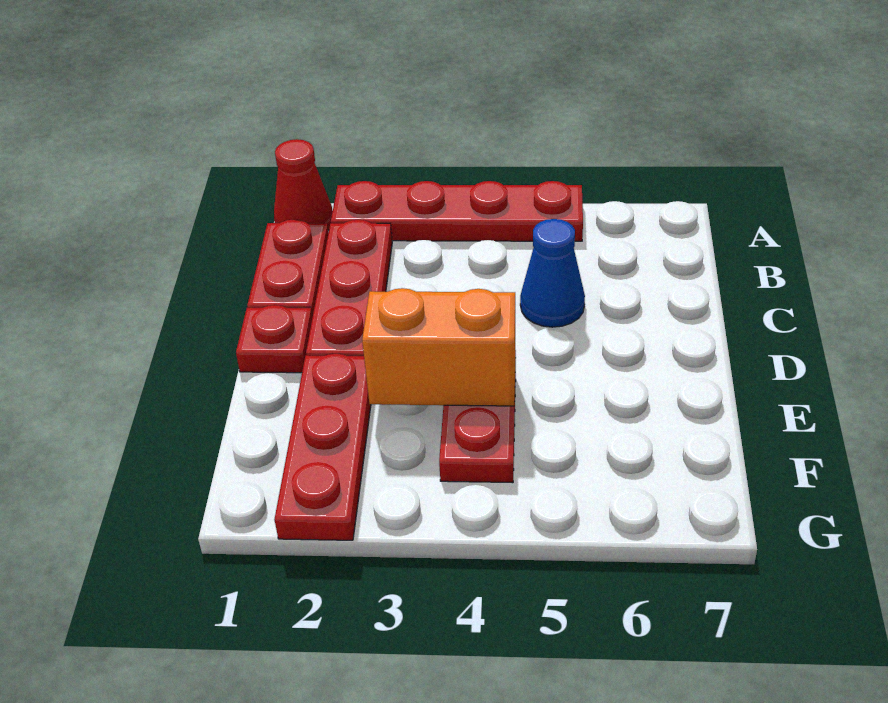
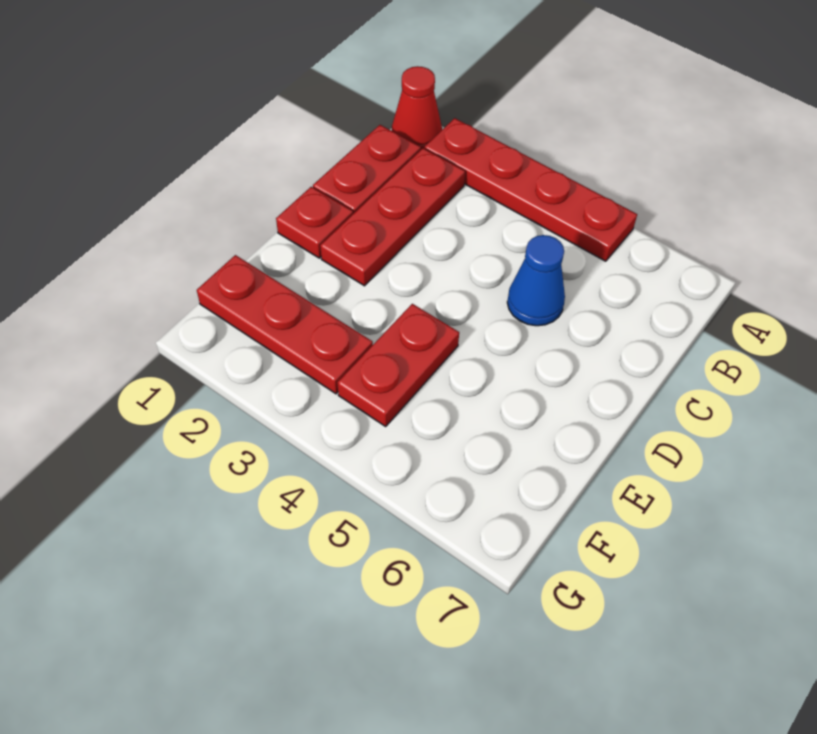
red 1x3 plate [274,354,371,540] -> red 1x3 plate turned to [197,255,373,394]
orange 1x2 brick [362,288,516,406] -> none

